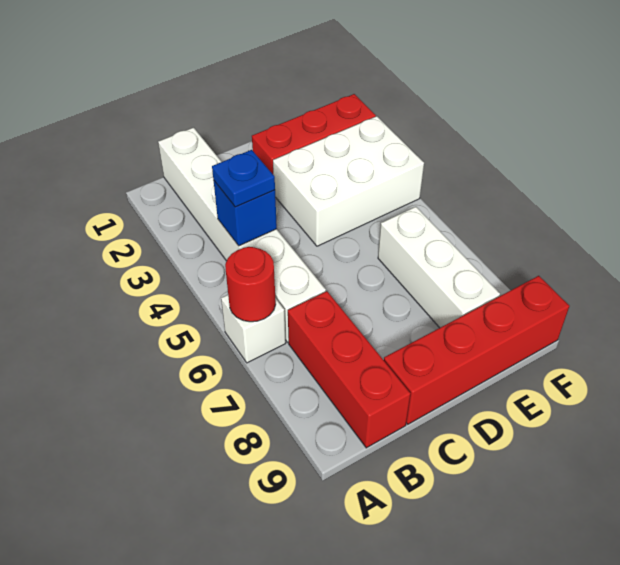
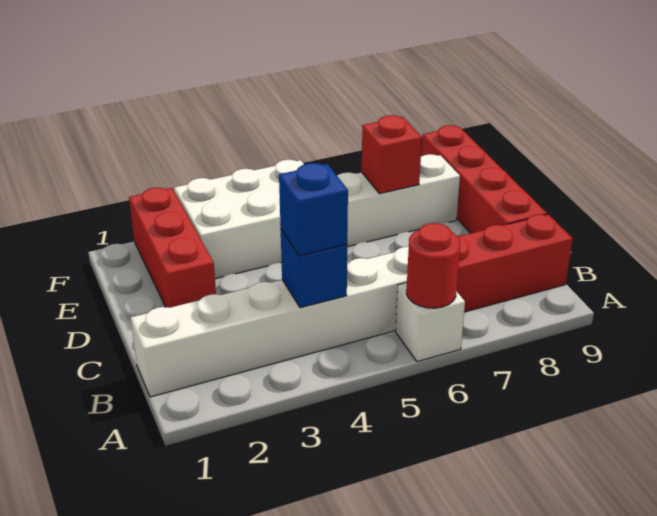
blue 1x1 plate [212,150,275,207] -> blue 1x1 brick [279,163,348,256]
white 2x3 brick [273,116,424,246] -> white 2x3 brick turned to [174,160,304,279]
none -> red 1x1 brick [362,115,422,194]

